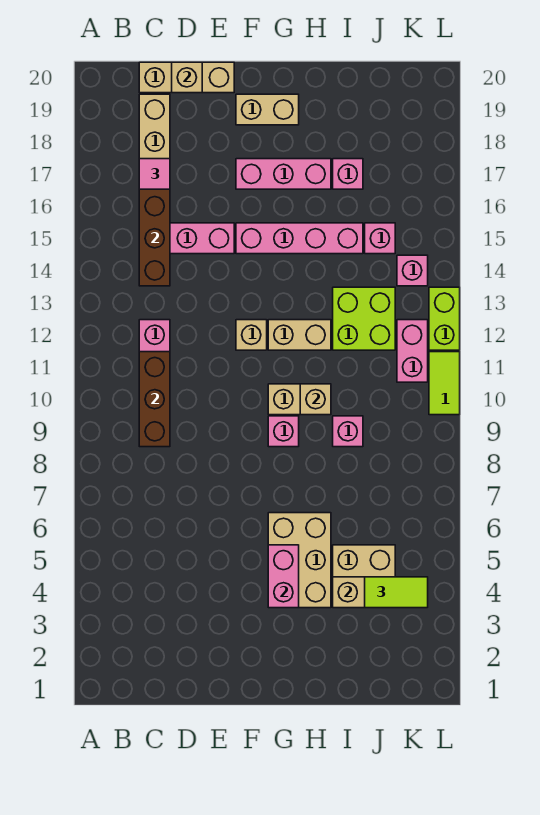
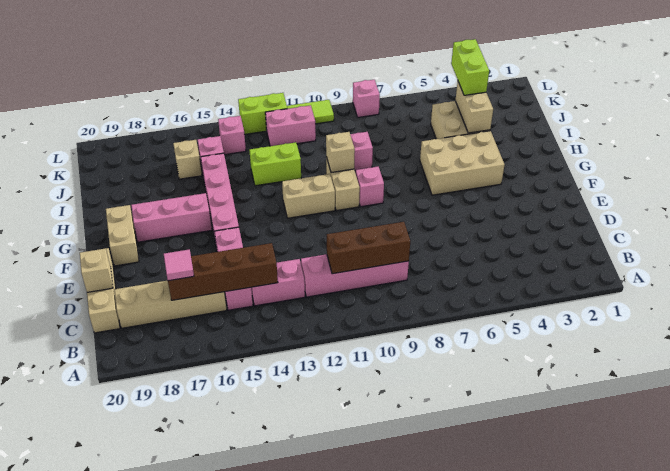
tan 1x1 brick [236,320,267,350] -> tan 1x1 brick moved to [173,140,202,179]
pink 1x3 brick [236,159,331,189] -> pink 1x3 brick turned to [131,193,212,242]
pink 1x2 brick [268,545,299,608] -> pink 1x2 brick moved to [251,259,305,306]
tan 1x2 brick [268,320,331,350] -> tan 1x2 brick turned to [282,174,335,218]
lime 2x2 brick [333,287,395,350] -> lime 1x2 brick [249,142,301,186]
pink 1x1 brick [333,159,363,189] -> pink 1x1 brick moved to [353,80,380,117]
lime 1x2 tile [365,577,428,608] -> lime 1x2 brick [451,39,489,95]

